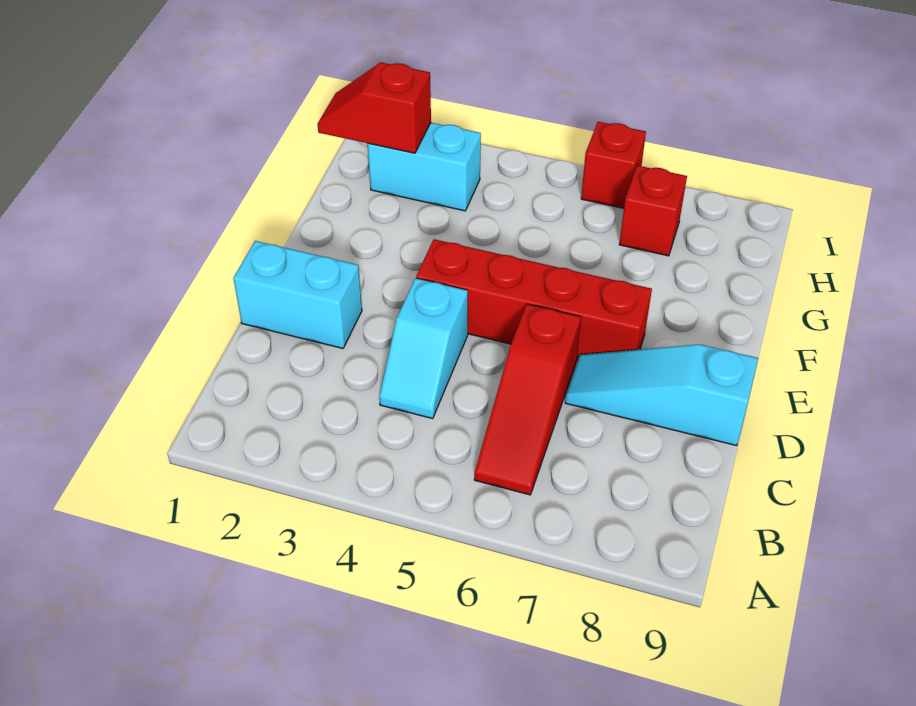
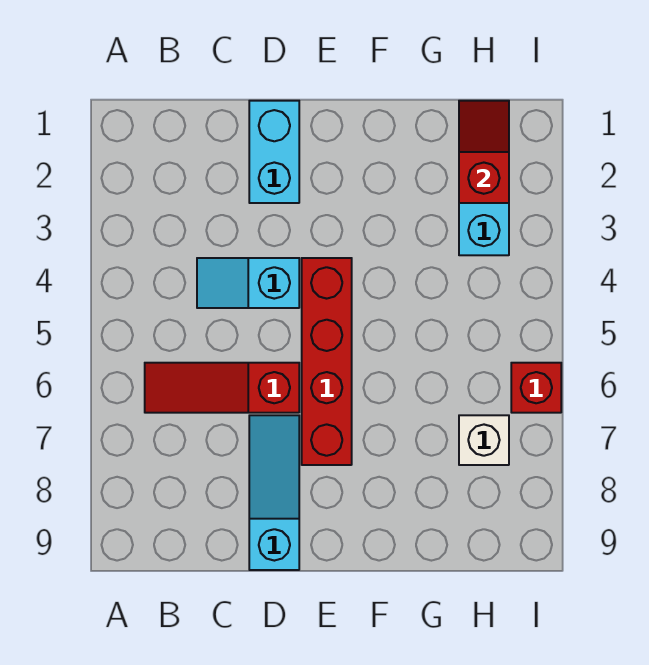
red 1x1 brick [619,166,687,256] -> white 1x1 brick [459,415,509,465]

